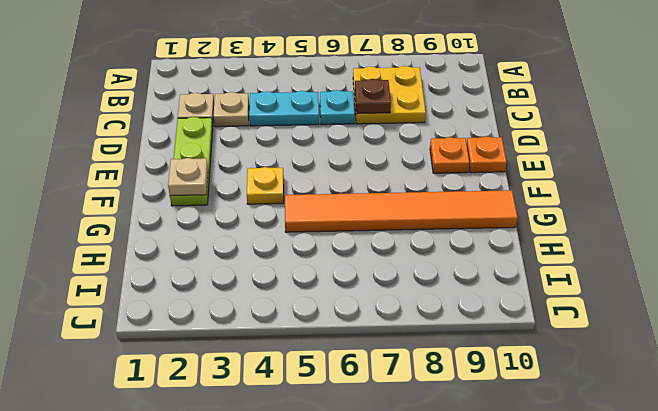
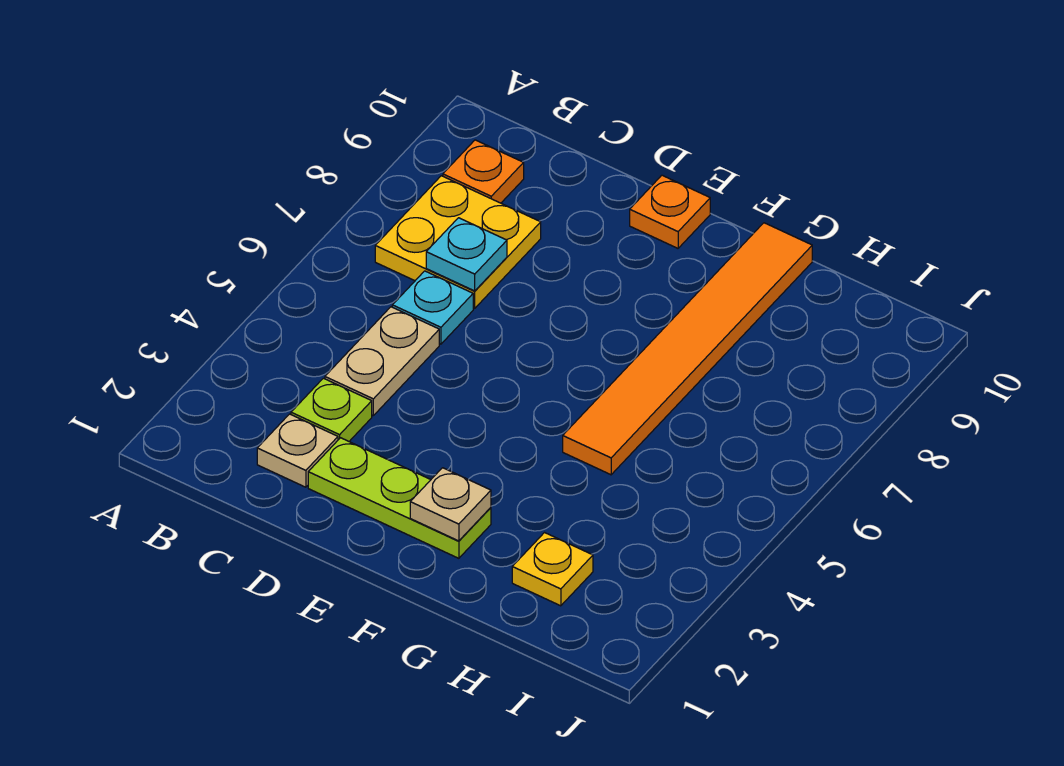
tan 1x1 plate [213,92,249,127] -> lime 1x1 plate [291,378,372,441]
cyan 1x2 plate [249,91,319,126] -> tan 1x2 plate [325,307,439,415]
brown 1x1 plate [355,79,391,114] -> cyan 1x1 plate [426,218,507,291]
orange 1x1 plate [430,137,469,173] -> orange 1x1 plate moved to [443,140,524,203]
yellow 1x1 plate [247,167,284,204] -> yellow 1x1 plate moved to [512,533,593,606]

